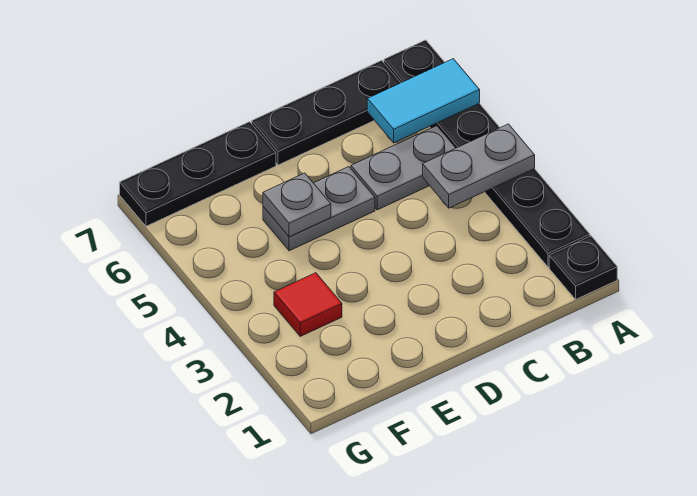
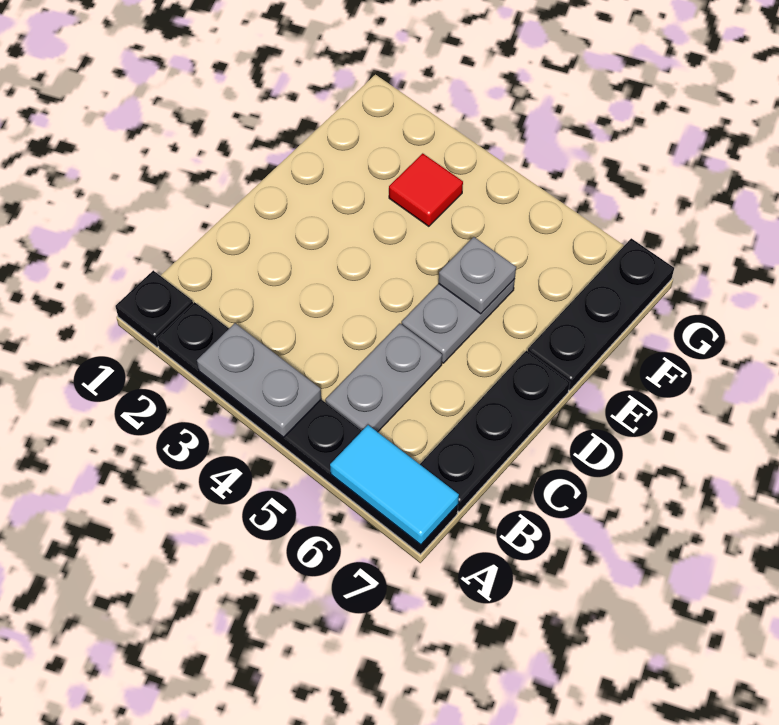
grey 1x2 plate [423,124,535,208] -> grey 1x2 plate turned to [197,323,321,437]
cyan 1x2 tile [367,59,480,143] -> cyan 1x2 tile turned to [330,425,459,545]

